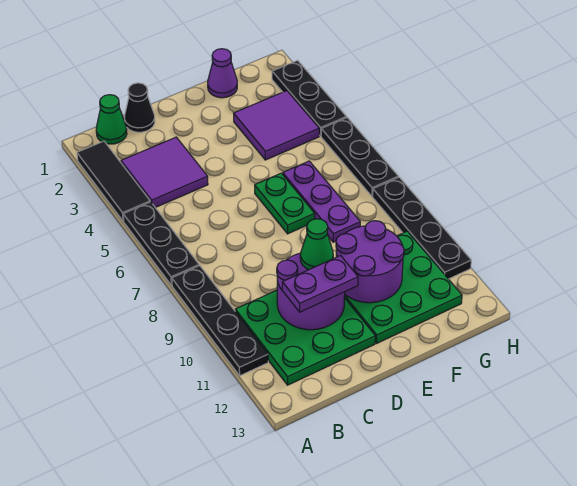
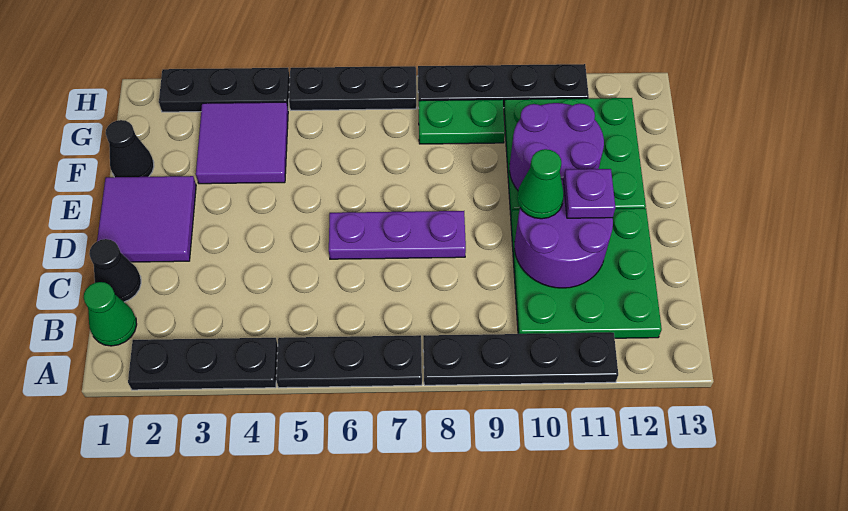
black 1x3 tile [77,141,150,221] -> black 1x3 plate [128,338,278,390]
purple 2x2 tile [121,137,208,207] -> purple 2x2 tile moved to [97,176,196,262]
purple 1x2 plate [282,256,358,312] -> purple 1x1 plate [563,169,615,218]
green 1x2 plate [255,173,315,234] -> green 1x2 plate moved to [419,100,505,144]
purple 1x1 cone [208,49,237,98] -> black 1x1 cone [106,120,154,177]
purple 1x3 plate [283,161,360,242] -> purple 1x3 plate moved to [329,211,466,259]

